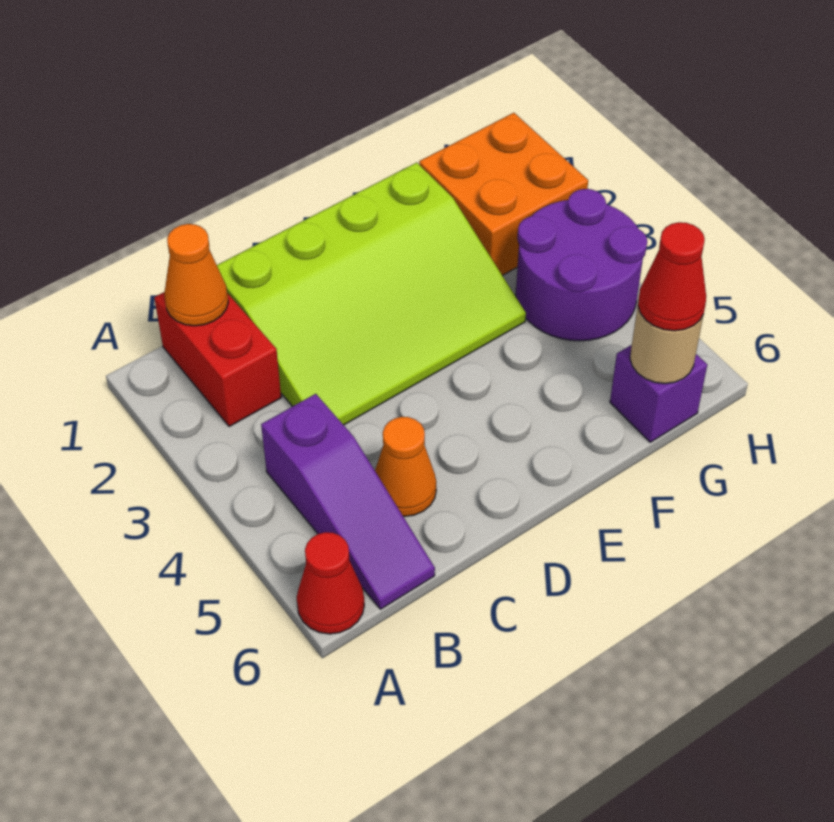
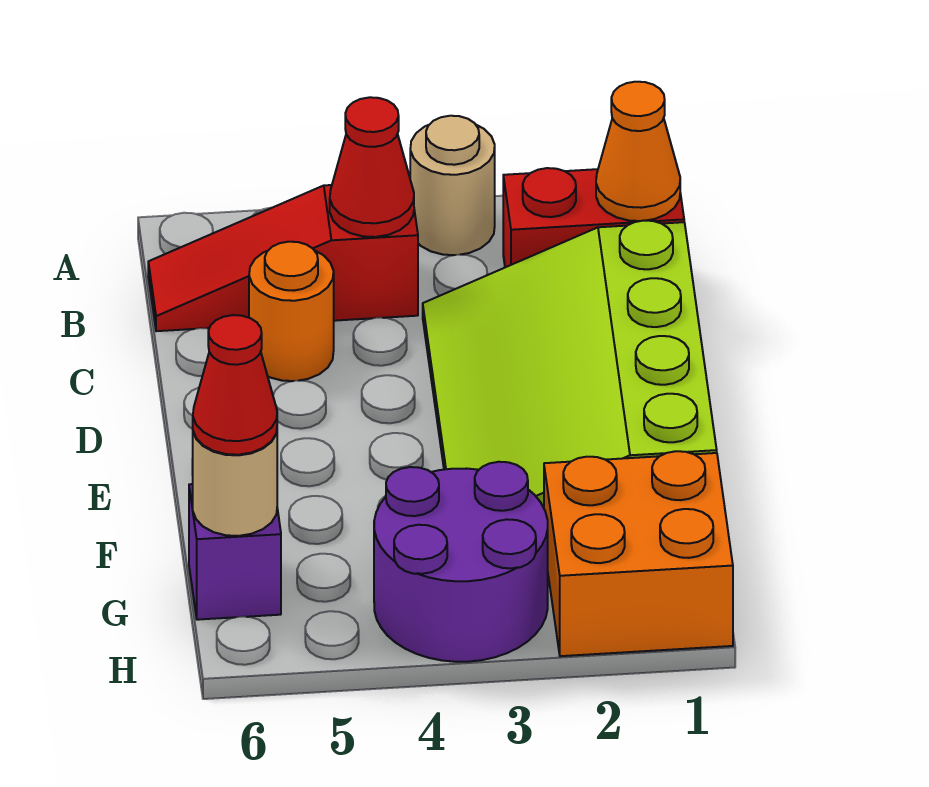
none -> tan 1x1 round brick [410,116,495,255]
red 1x1 cone [297,532,364,634] -> red 1x1 cone moved to [330,97,414,237]
purple 1x3 slope [261,394,435,609] -> red 1x3 slope [148,185,418,331]
orange 1x1 cone [375,417,436,517] -> orange 1x1 round brick [249,242,334,381]

